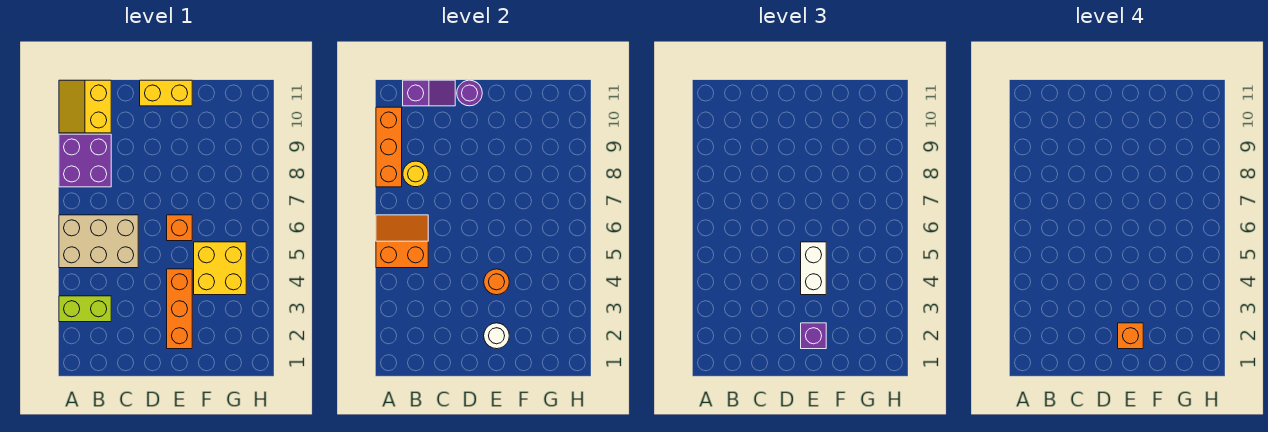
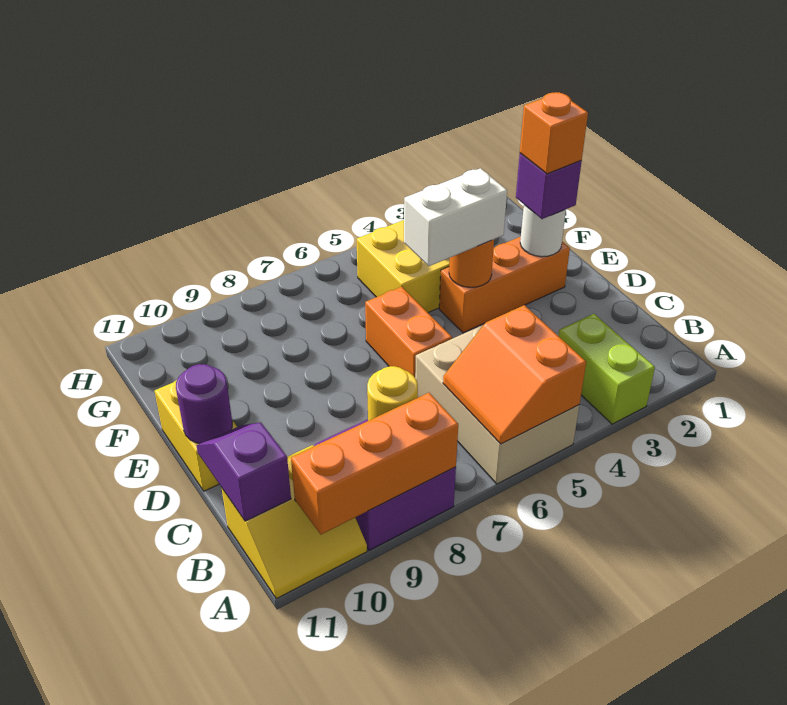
orange 1x1 brick [167,215,192,241] -> orange 1x2 brick [365,287,452,377]

